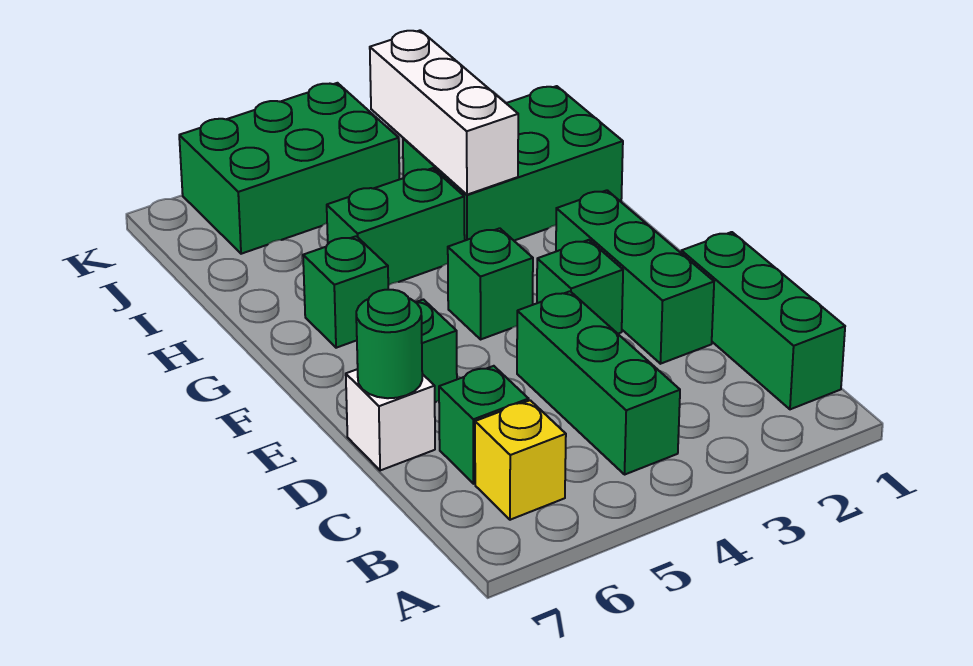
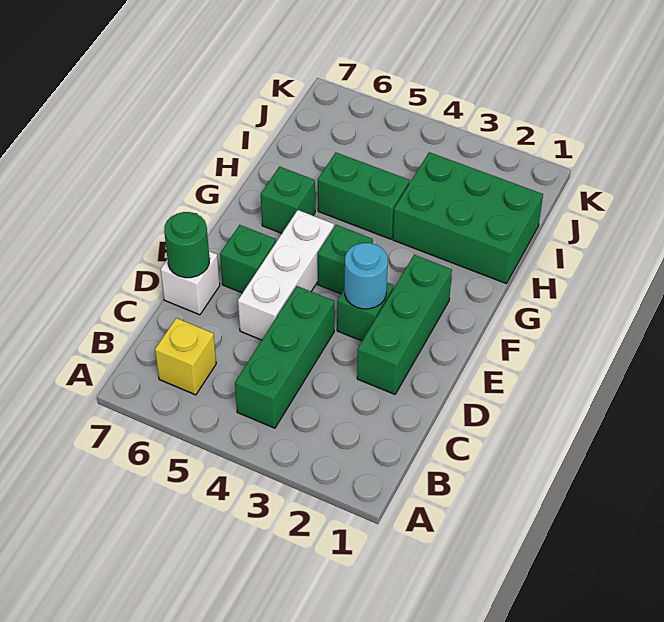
green 1x3 brick [681,232,845,409] -> none
green 1x1 brick [439,366,529,484] -> none
none -> cyan 1x1 round brick [345,243,388,309]
white 1x3 brick [370,30,518,195] -> white 1x3 brick moved to [238,210,334,340]
green 2x3 brick [179,83,399,254] -> none

